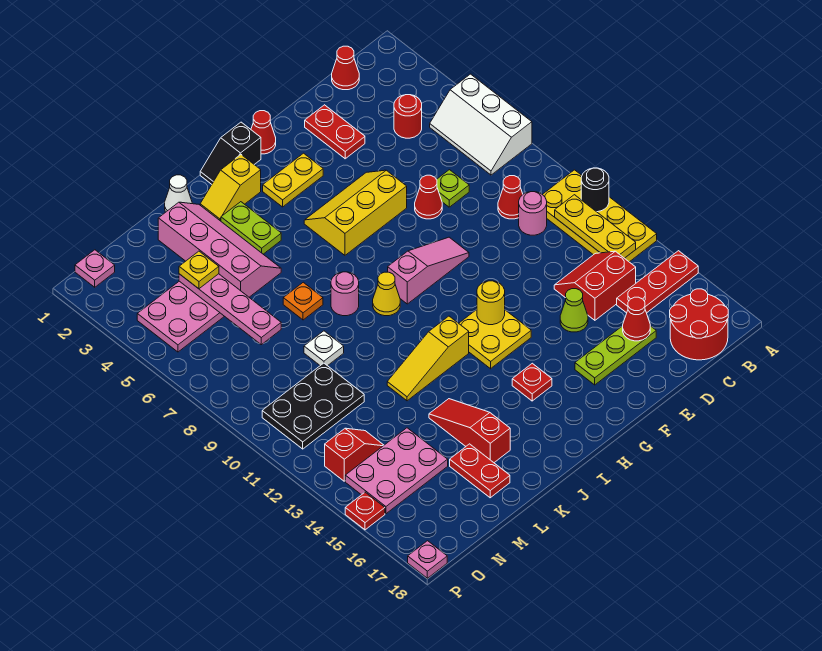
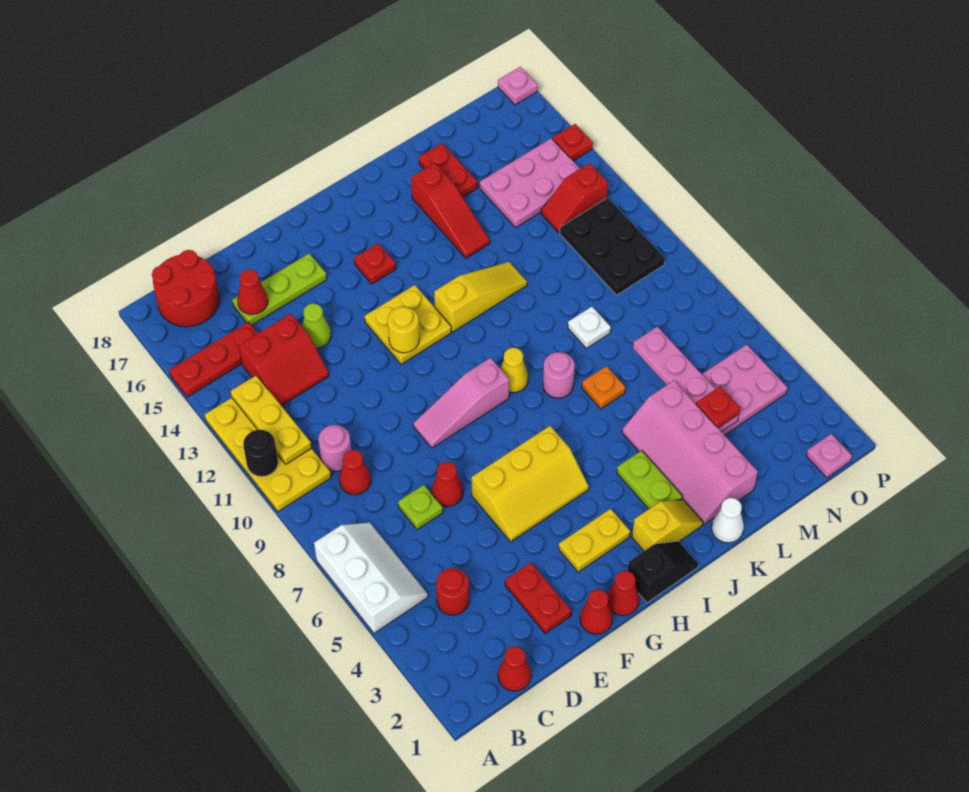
none -> red 1x1 cone [580,589,613,634]
yellow 1x1 plate [179,251,219,289] -> red 1x1 plate [696,386,740,428]
black 2x3 plate [262,363,364,449] -> black 2x3 plate turned to [560,198,665,295]

